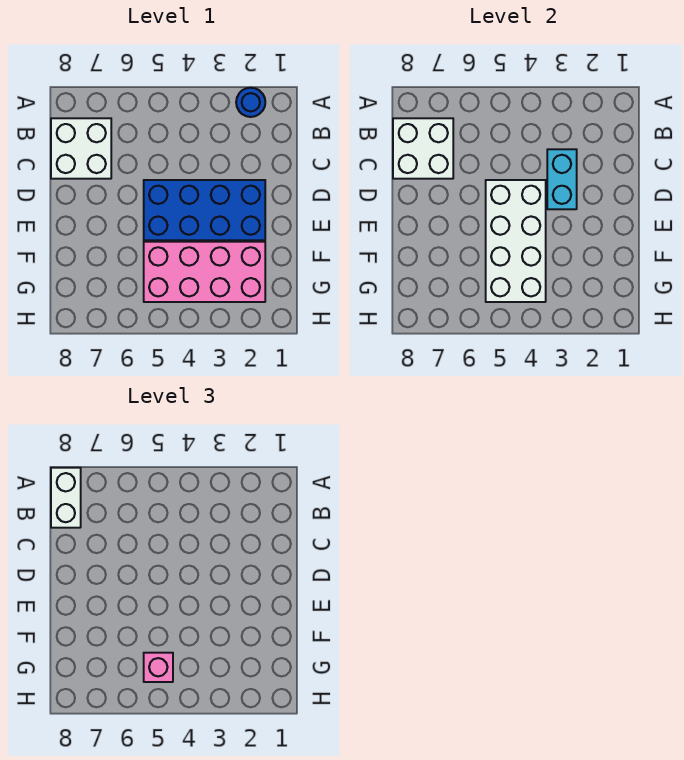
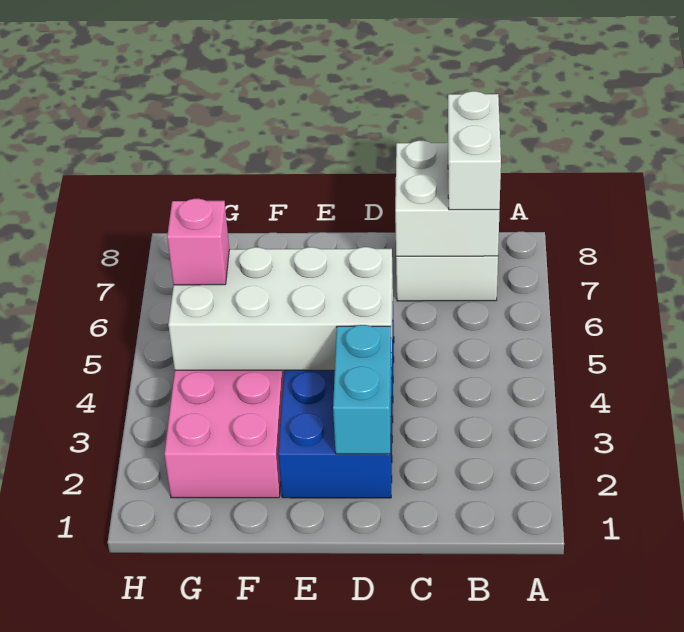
blue 1x1 round brick [236,88,265,117] -> none
white 1x2 brick [51,468,81,528] -> white 1x2 brick turned to [448,91,501,210]
cyan 1x2 brick [547,149,577,209] -> cyan 1x2 brick turned to [333,325,392,454]

